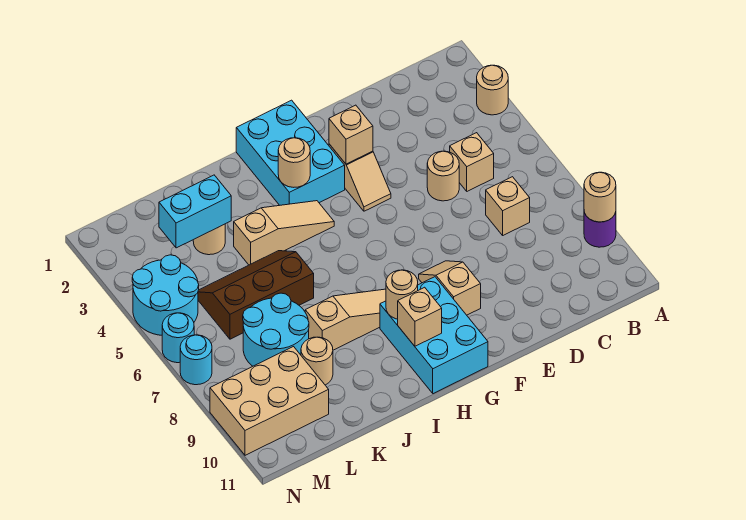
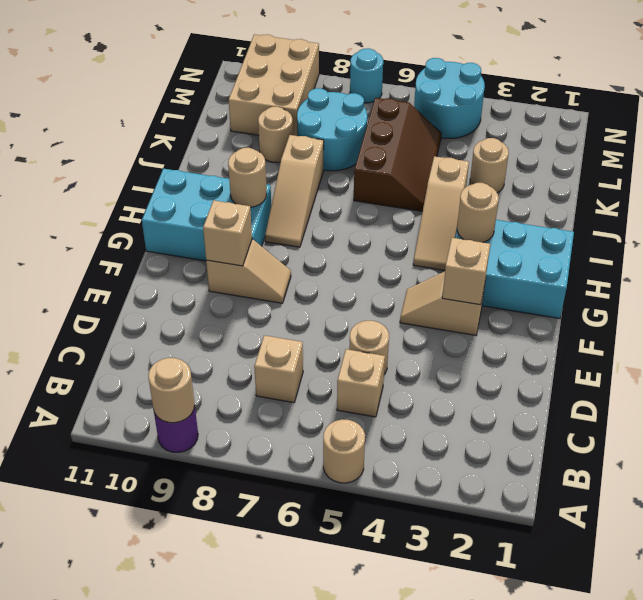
tan 1x1 round brick [477,65,508,115] -> tan 1x1 round brick moved to [323,419,365,483]
tan 1x1 brick [398,287,442,346] -> tan 1x1 brick moved to [203,200,252,266]
cyan 1x2 brick [159,175,231,248] -> none
cyan 1x1 round brick [162,313,194,363] -> none

